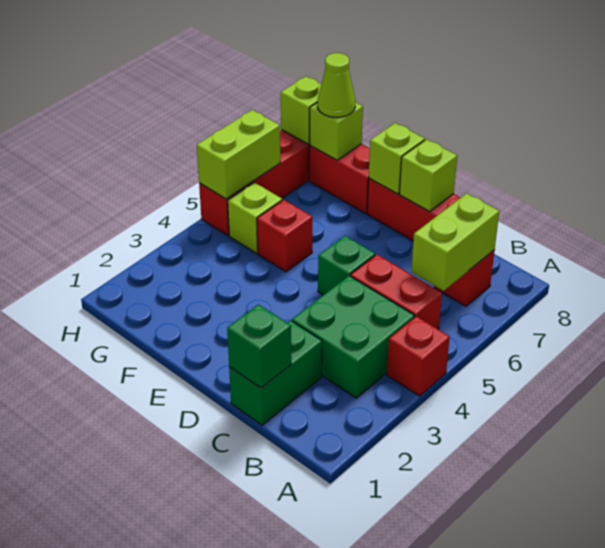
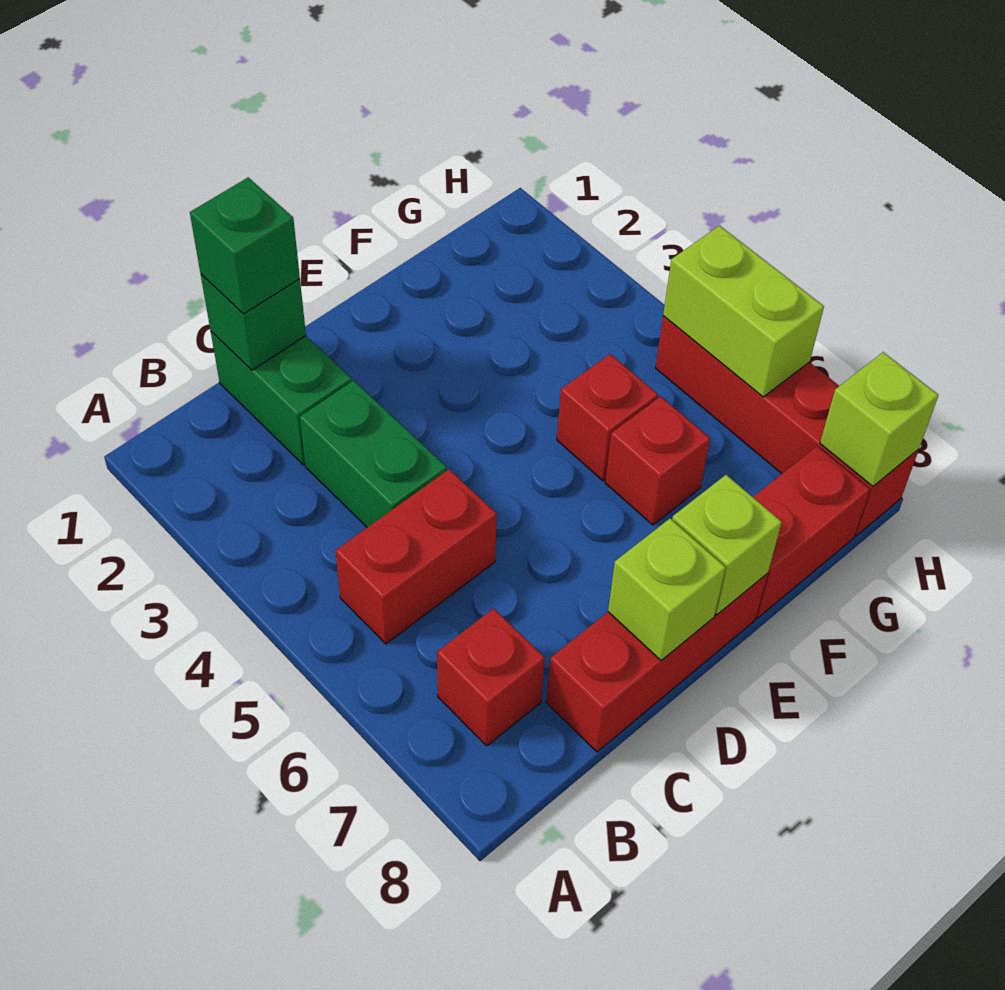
red 1x1 brick [387,316,450,396] -> red 1x1 brick moved to [605,396,710,525]
green 2x2 brick [292,276,415,398] -> green 1x2 brick [300,380,447,527]
lime 1x2 brick [411,193,499,291] -> none
green 1x1 brick [318,236,375,295] -> green 1x1 brick moved to [190,177,300,314]
lime 1x1 brick [228,183,282,253] -> none
lime 1x1 brick [309,102,363,160] -> none
lime 1x1 cone [318,53,355,117] -> none

